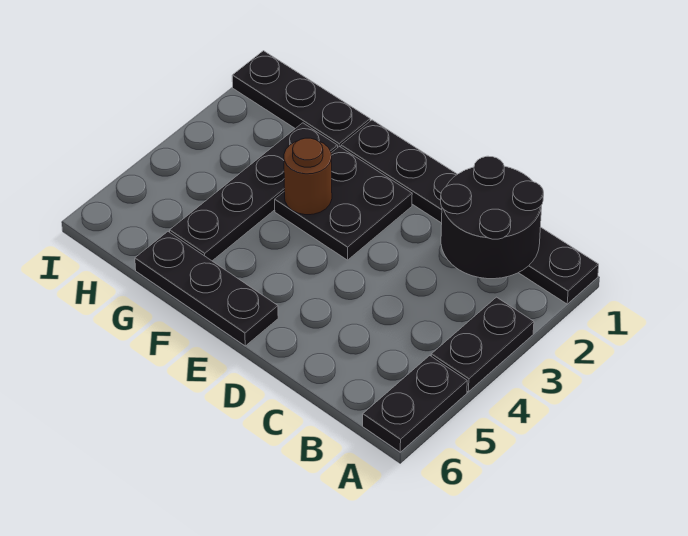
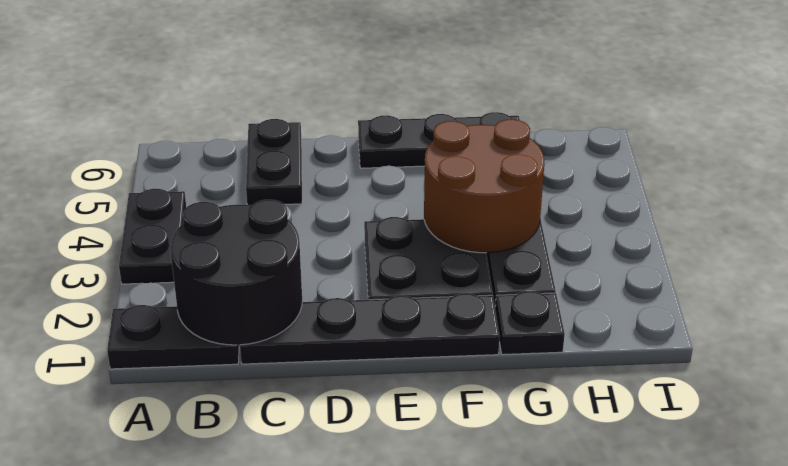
black 1x2 plate [363,356,467,452] -> black 1x2 plate moved to [246,119,302,205]
brown 1x1 round brick [284,138,332,215] -> brown 2x2 round brick [424,119,544,253]
black 1x3 plate [232,51,370,147] -> black 1x1 plate [495,291,565,355]

